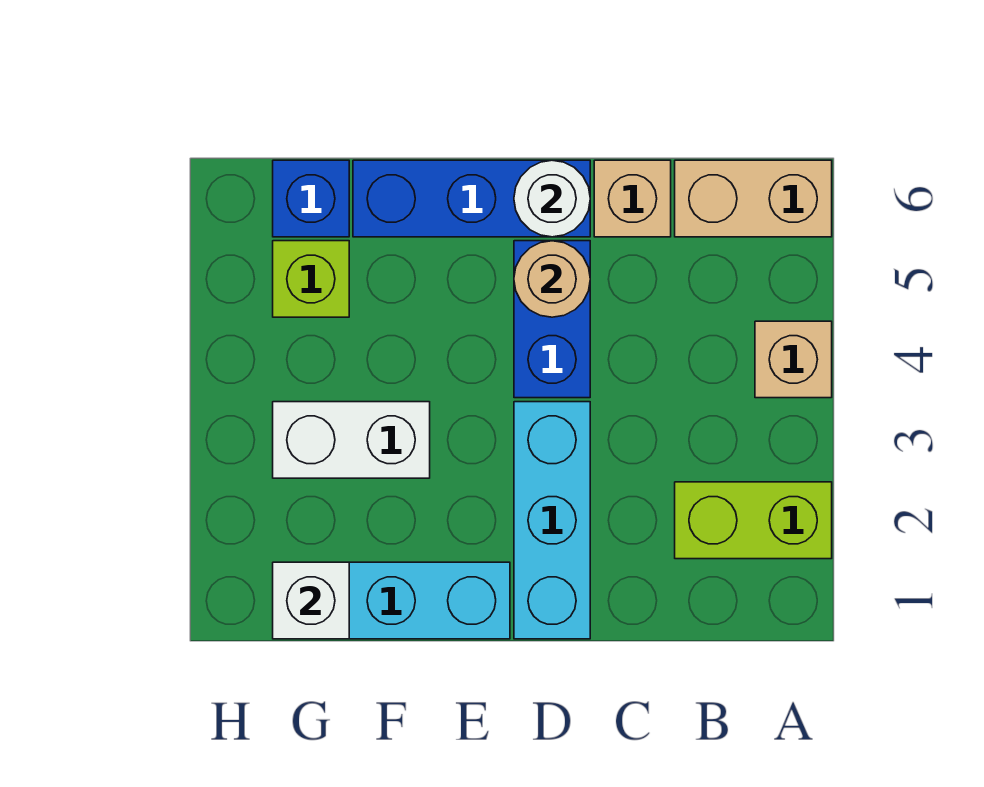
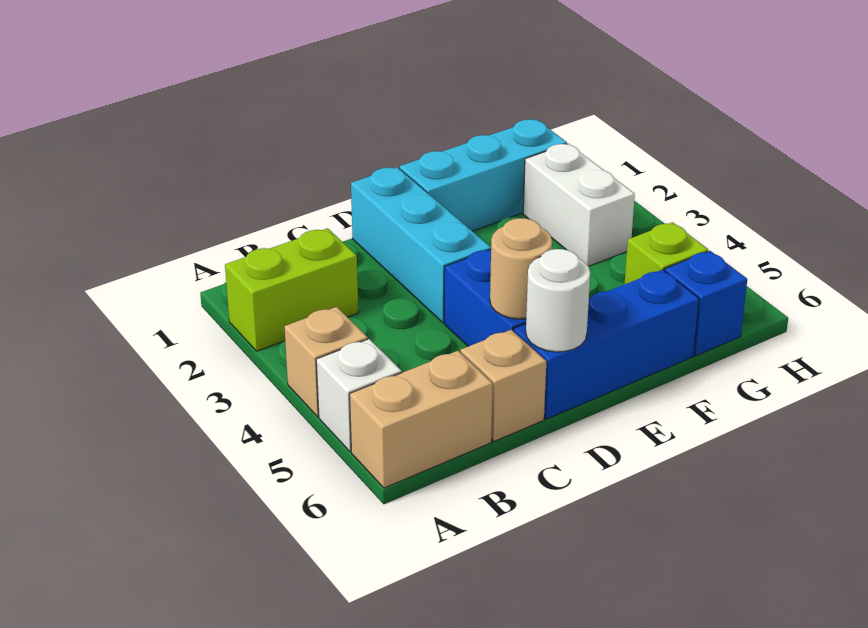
white 1x2 brick [273,402,430,478] -> white 1x2 brick turned to [523,144,635,266]
white 1x1 brick [273,562,349,639] -> white 1x1 brick moved to [316,339,402,452]

